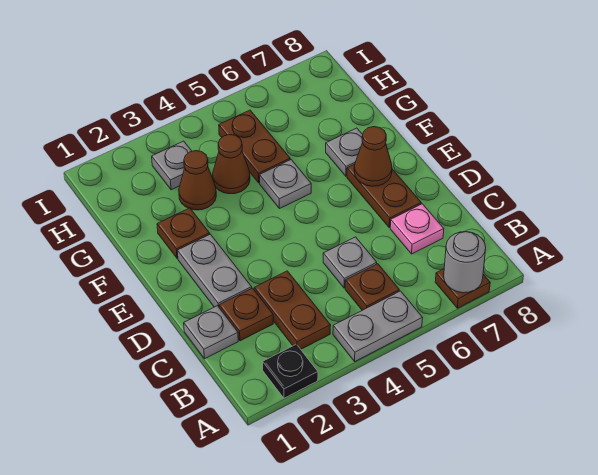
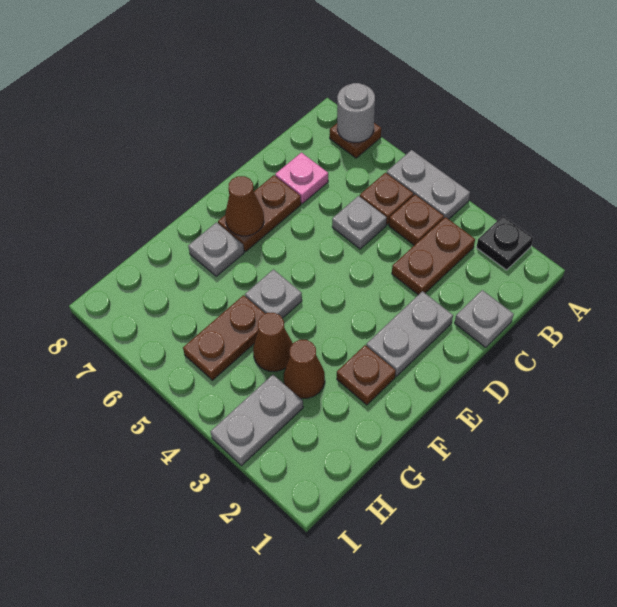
brown 1x1 plate [219,288,273,341] -> brown 1x1 plate moved to [389,195,444,245]
grey 1x1 plate [152,141,192,190] -> grey 1x2 plate [210,375,303,466]

